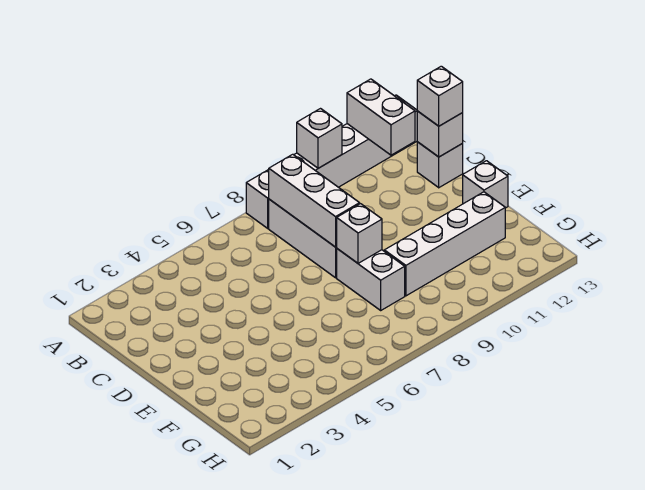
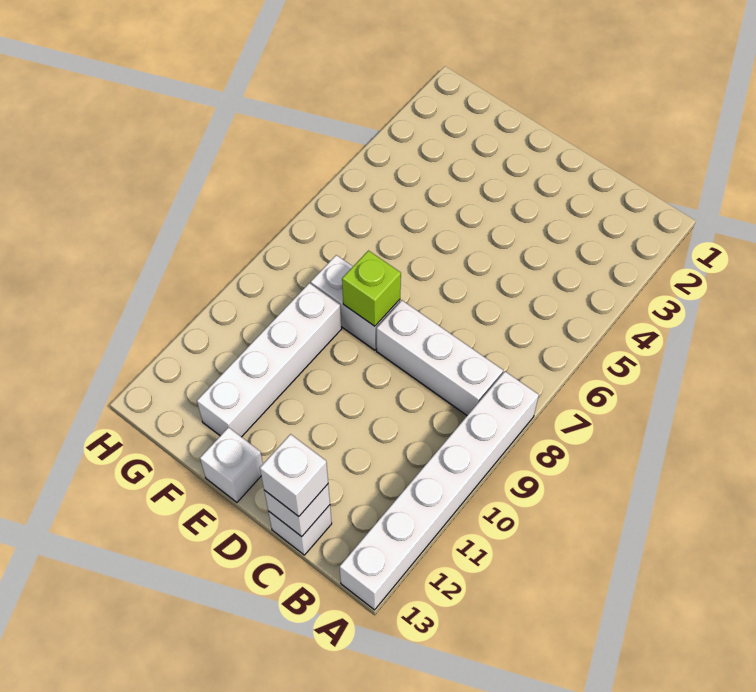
white 1x1 brick [297,109,342,168] -> none
white 1x2 brick [347,79,415,155] -> none
white 1x3 brick [269,154,360,247] -> none
white 1x1 brick [337,204,382,263] -> lime 1x1 brick [342,251,401,326]

